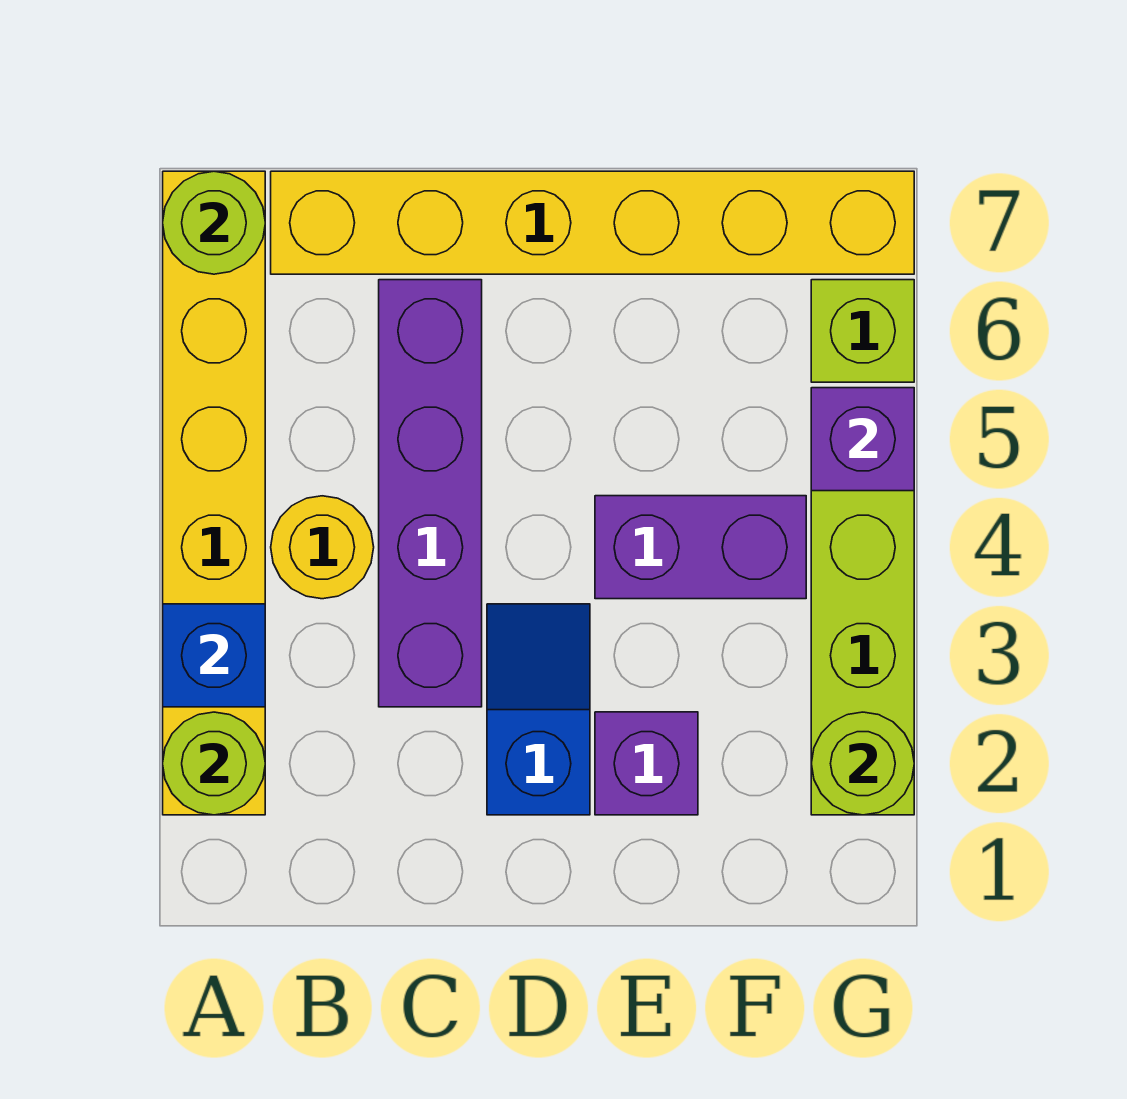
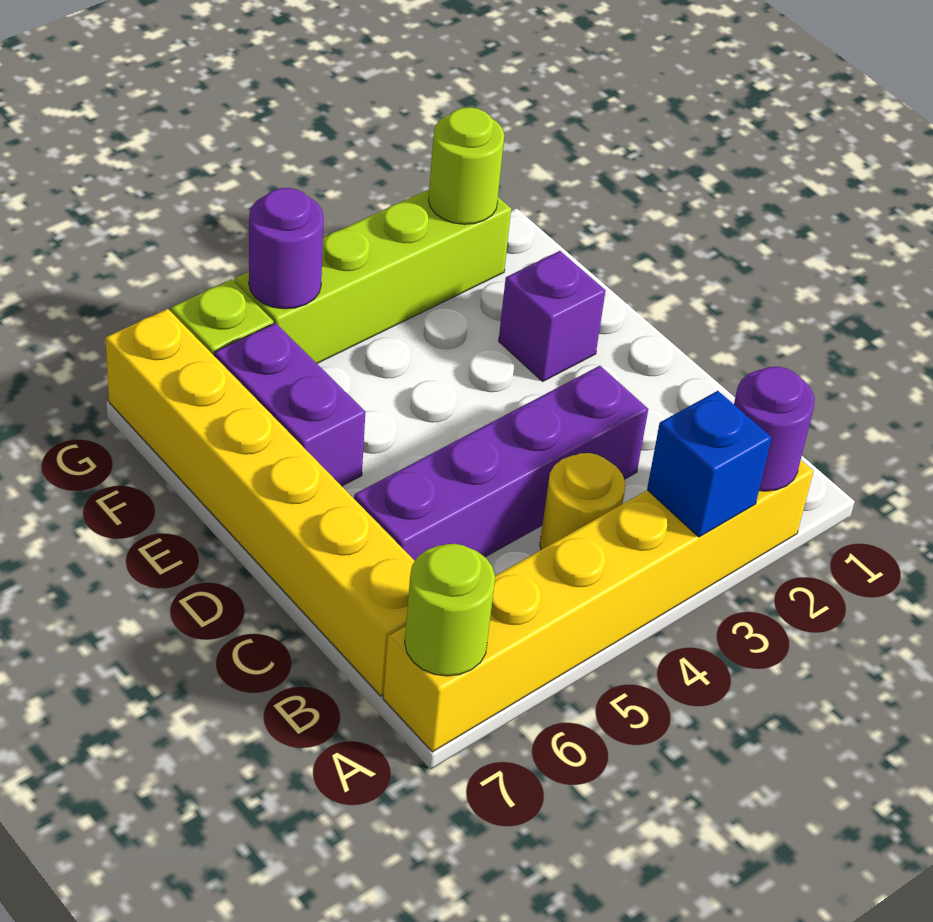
lime 1x1 round brick [163,712,265,815] -> purple 1x1 round brick [734,367,815,491]
blue 1x2 slope [487,604,590,815] -> none
purple 1x2 brick [595,496,806,599] -> purple 1x2 brick moved to [215,323,365,486]
purple 1x1 brick [811,388,914,491] -> purple 1x1 round brick [249,188,324,309]

